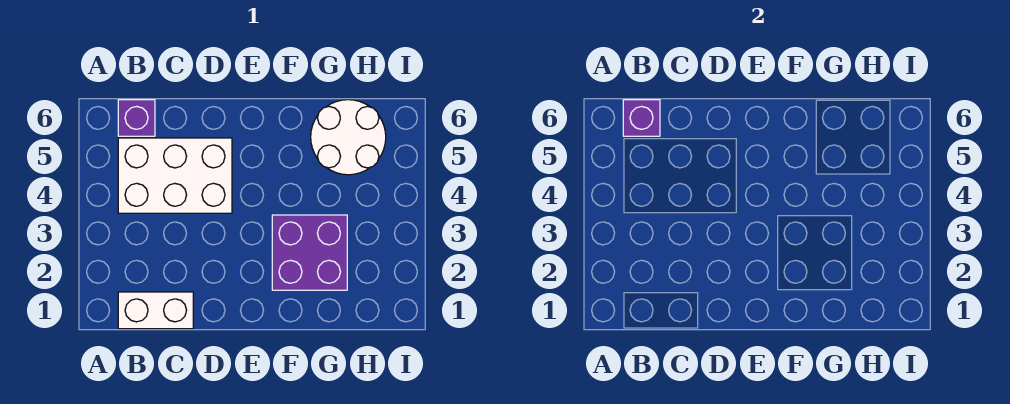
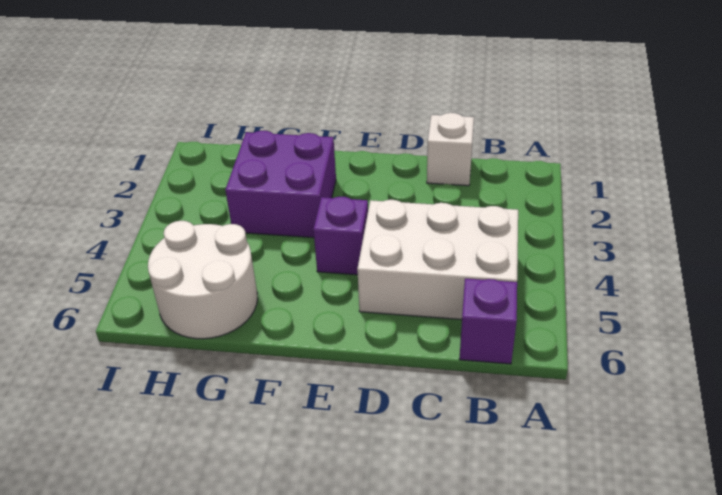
white 1x2 brick [118,292,193,329] -> white 1x1 brick [427,113,474,186]
purple 1x1 brick [623,100,660,136] -> purple 1x1 brick moved to [313,197,368,275]

